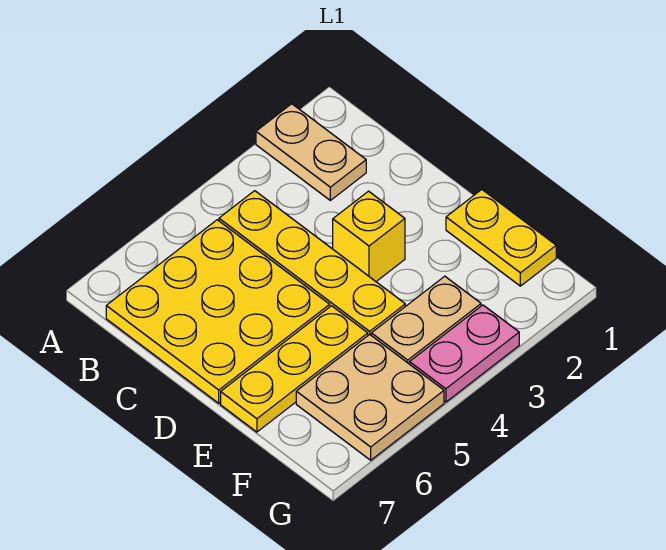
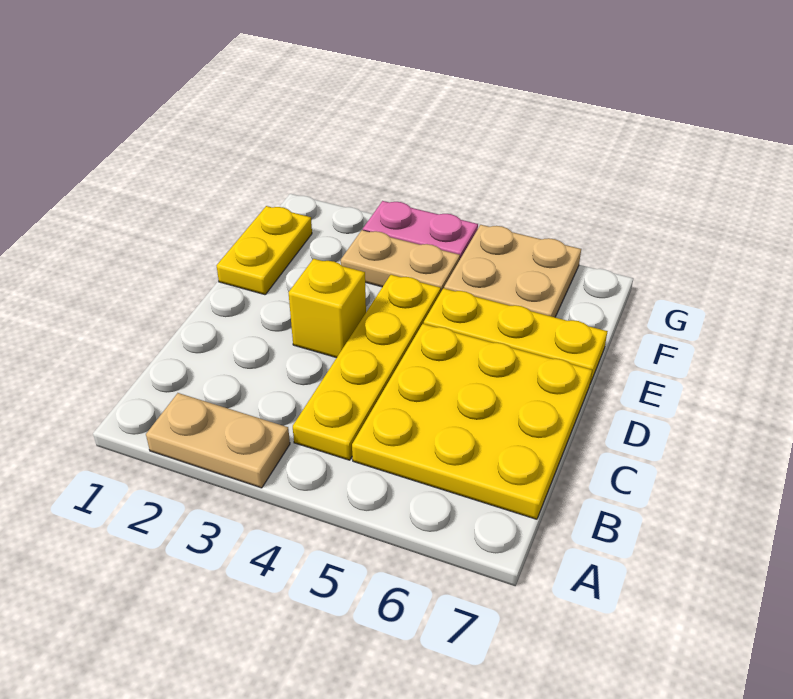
tan 1x2 plate [256,104,366,200] -> tan 1x2 plate turned to [146,393,290,488]

